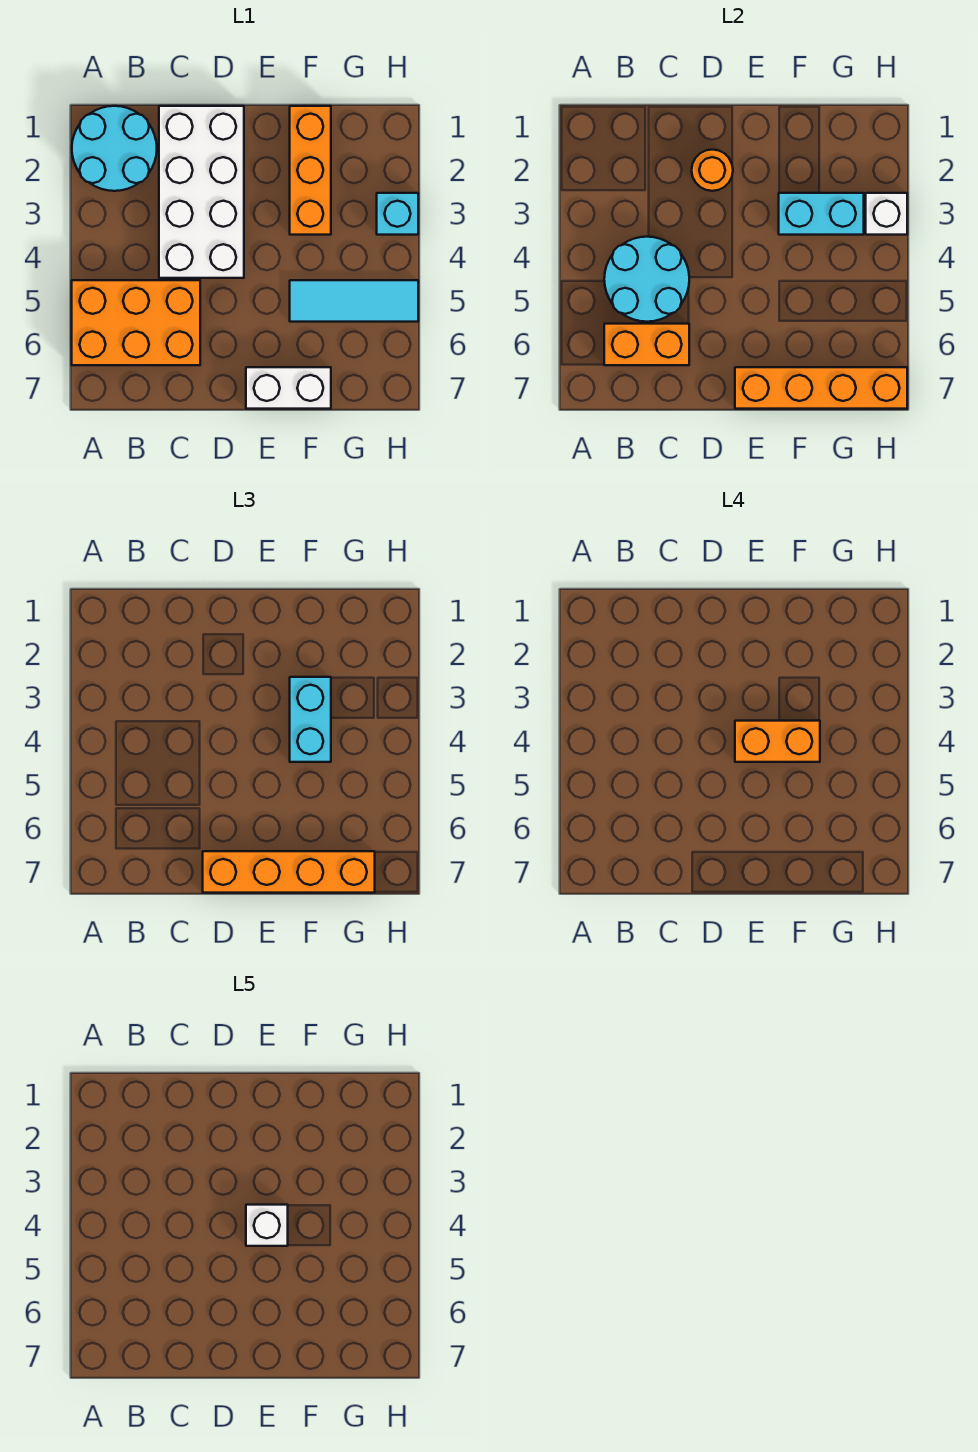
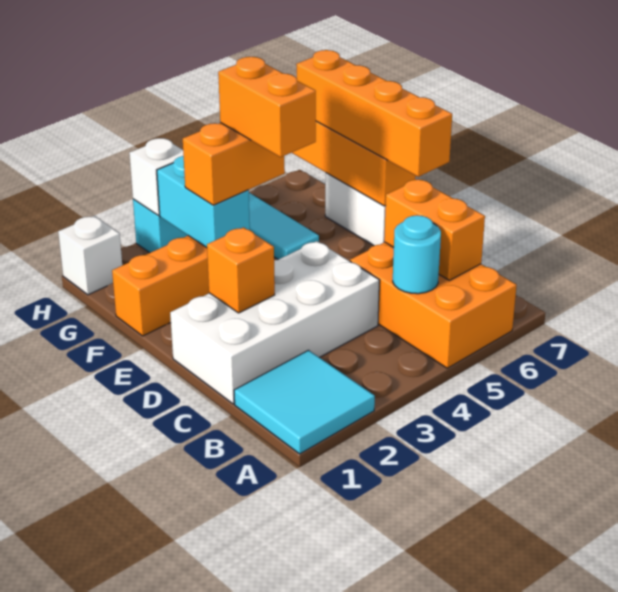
cyan 2x2 round brick [72,106,157,191] -> cyan 2x2 tile [234,350,375,454]
cyan 2x2 round brick [604,237,689,322] -> cyan 1x1 round brick [393,215,441,294]
orange 1x1 round brick [692,150,733,191] -> orange 1x1 brick [207,227,275,313]
white 1x1 brick [246,1205,288,1246] -> white 1x1 brick moved to [58,216,122,295]
cyan 1x2 brick [290,677,331,762] -> orange 1x2 brick [183,123,285,205]

